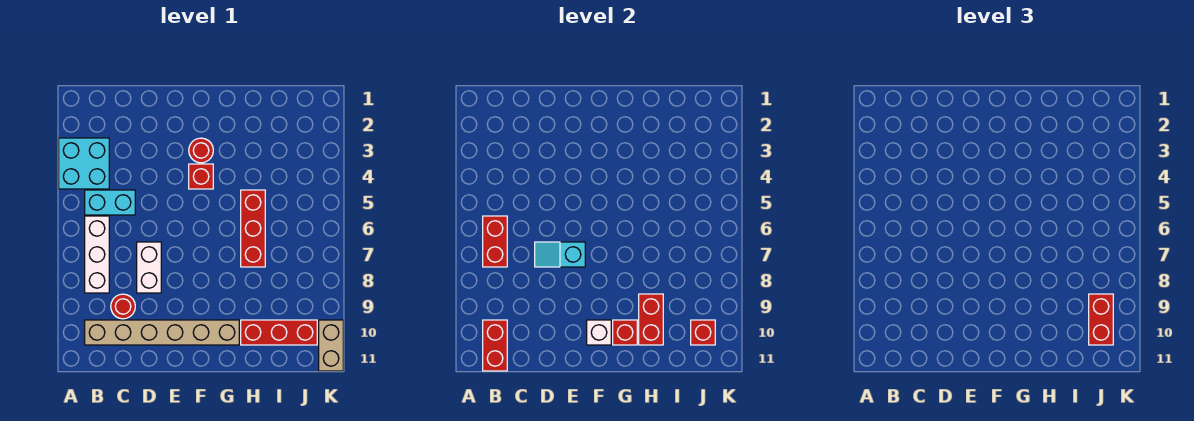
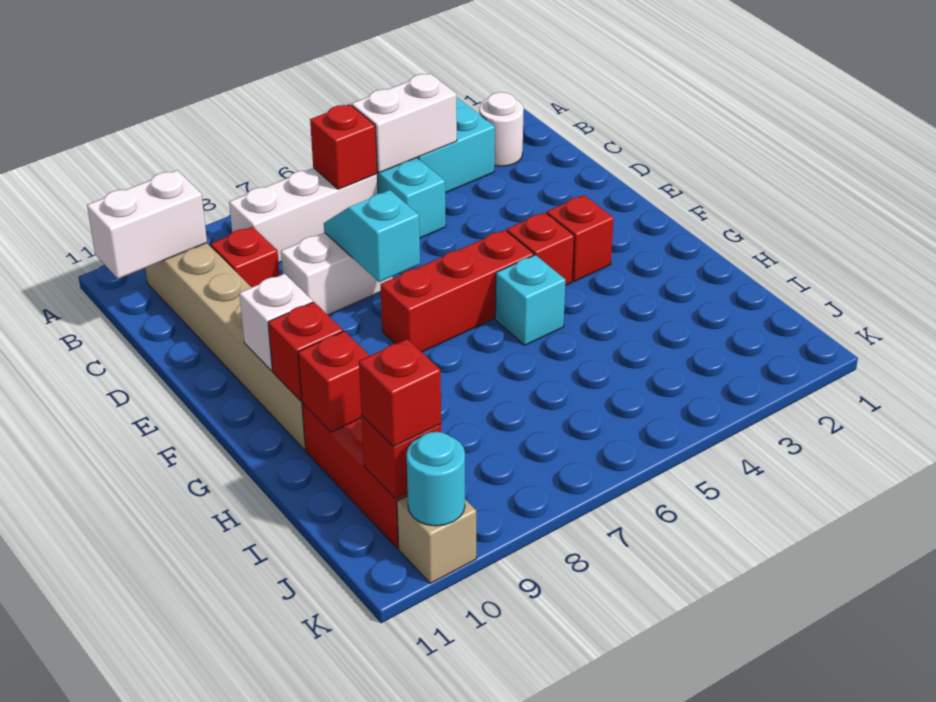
none -> white 1x1 round brick [479,92,524,166]
none -> white 1x2 brick [352,73,457,173]
red 1x2 brick [483,216,507,267] -> red 1x1 brick [310,104,377,189]
red 1x2 brick [483,320,507,371] -> white 1x2 brick [87,170,207,279]
red 1x1 round brick [111,294,135,319] -> red 1x1 brick [211,227,280,287]
red 1x1 round brick [189,138,213,163] -> red 1x1 brick [547,195,614,281]
none -> cyan 1x1 brick [495,255,566,345]
red 1x3 brick [241,190,265,267] -> red 1x3 brick moved to [380,230,534,352]
red 1x2 brick [639,294,663,345] -> red 1x1 brick [298,331,370,432]
red 1x2 brick [1089,294,1113,345] -> red 1x1 brick [359,339,441,447]
tan 1x2 brick [319,320,343,371] -> tan 1x1 brick [397,496,476,584]
none -> cyan 1x1 round brick [407,432,465,526]

